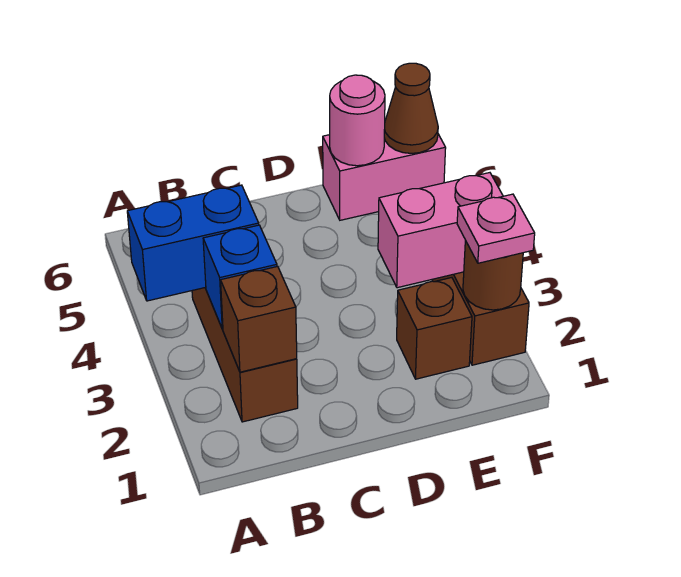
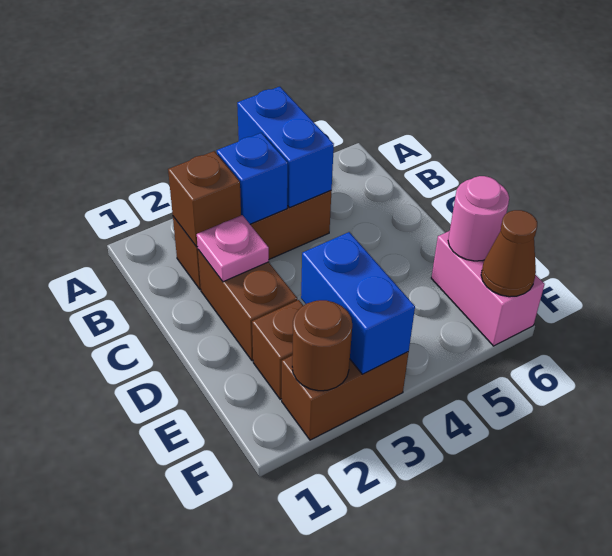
none -> brown 1x2 brick [198,250,297,361]
pink 1x2 brick [378,173,503,288] -> blue 1x2 brick [301,232,415,374]
pink 1x1 plate [457,194,535,263] -> pink 1x1 plate moved to [197,215,269,282]

